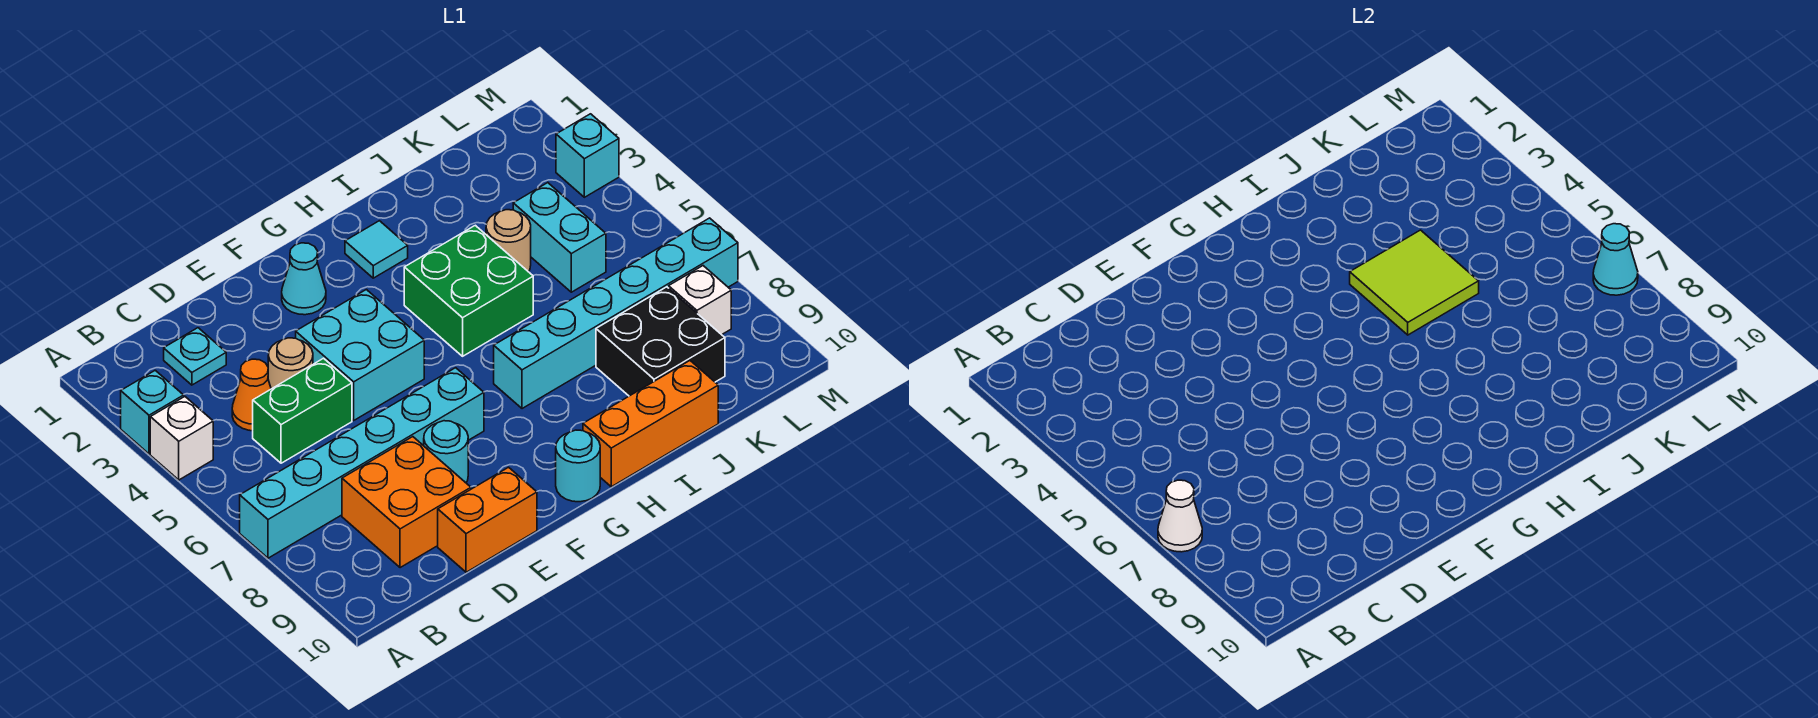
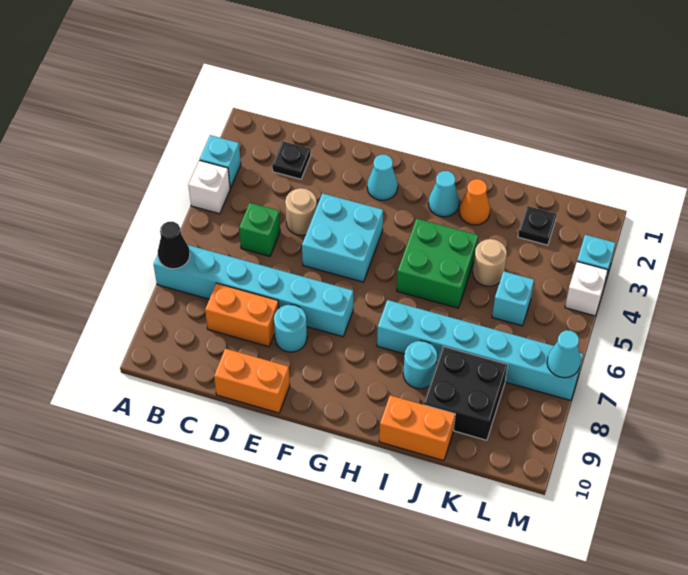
white 1x1 cone [1158,480,1202,552] -> black 1x1 cone [158,222,190,269]
cyan 1x1 plate [164,328,226,385] -> black 1x1 plate [272,141,311,179]
orange 1x1 cone [232,359,271,431] -> orange 1x1 cone moved to [459,179,490,225]
green 1x2 brick [253,358,352,463] -> green 1x1 brick [239,203,280,256]
orange 2x2 brick [342,437,471,568] -> orange 1x2 brick [205,283,279,347]
cyan 1x1 round brick [556,430,600,502] -> cyan 1x1 round brick moved to [403,341,437,389]
cyan 1x1 tile [345,221,408,278] -> cyan 1x1 cone [428,171,459,217]
orange 1x3 brick [583,361,718,487] -> orange 1x2 brick [379,395,455,461]
lime 2x2 tile [1350,230,1479,335] -> none
none -> black 1x1 plate [518,206,557,245]
cyan 1x2 brick [513,183,606,292] -> cyan 1x1 brick [492,271,534,326]
white 1x1 brick [669,266,731,335] -> white 1x1 brick moved to [565,262,608,316]

